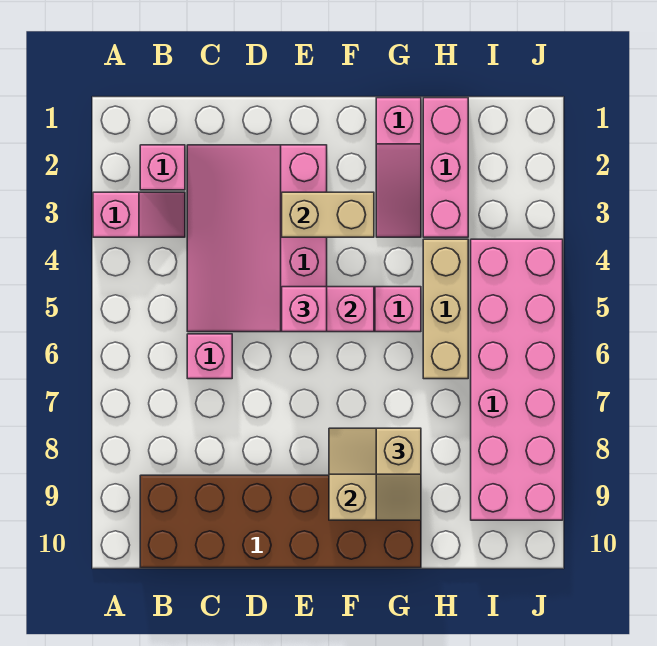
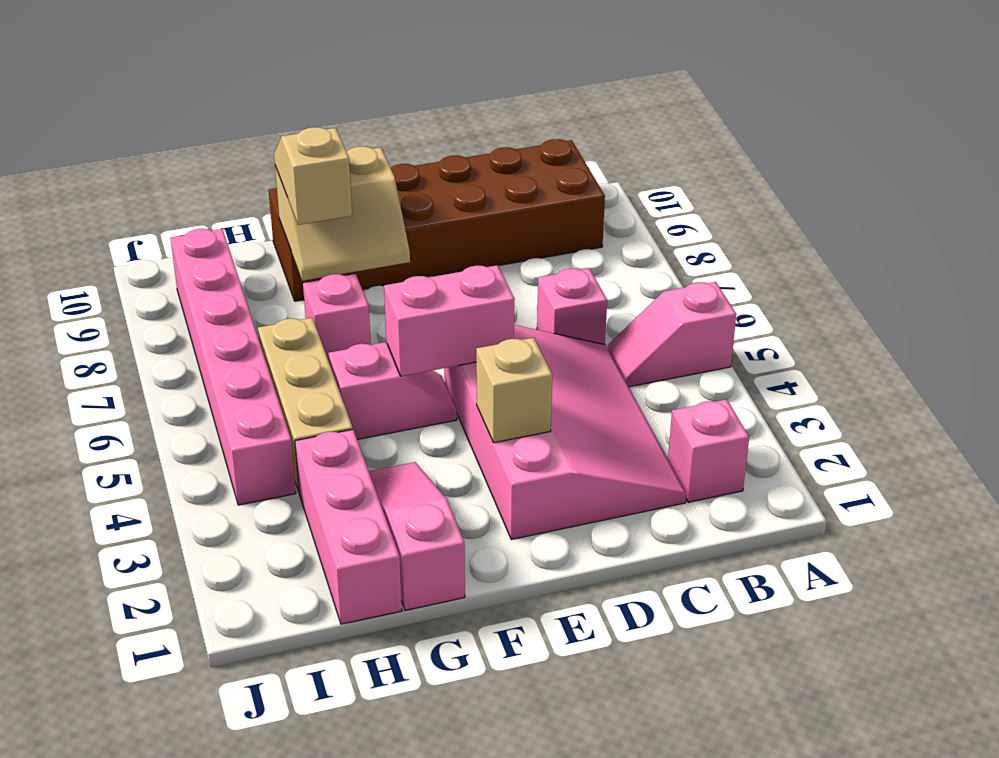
pink 1x2 slope [93,192,185,237] -> pink 1x2 slope moved to [608,282,736,387]
tan 1x2 brick [282,192,374,237] -> tan 1x1 brick [476,338,552,443]
pink 1x1 brick [282,287,327,332] -> pink 1x1 brick moved to [303,274,371,361]
pink 2x6 brick [471,239,563,520] -> pink 1x6 brick [171,229,296,505]

